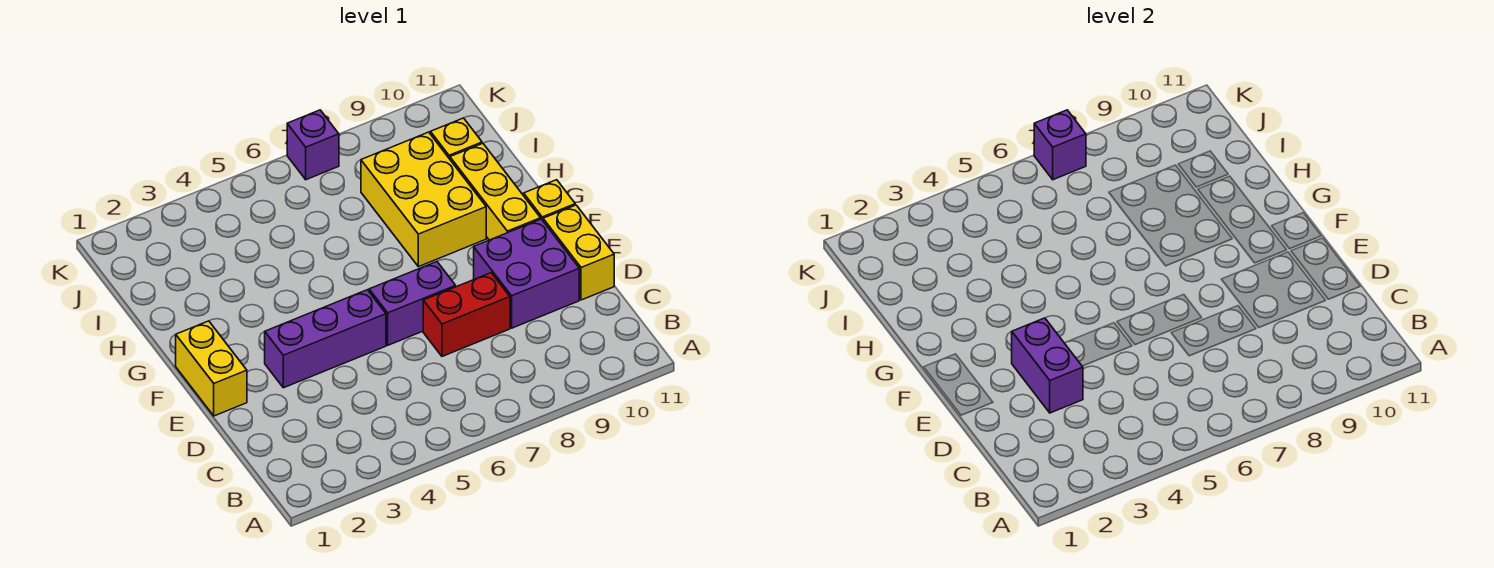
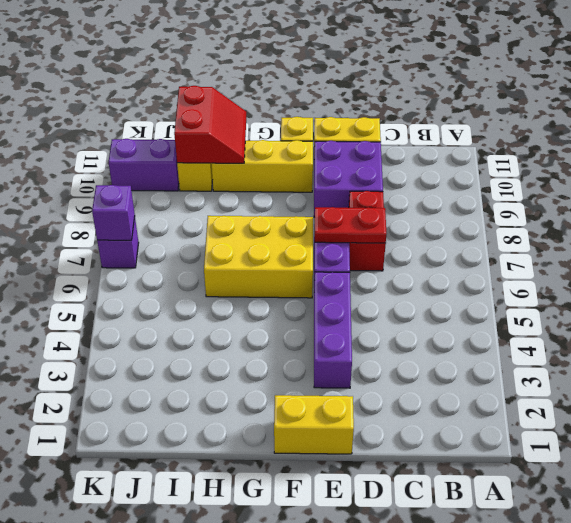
purple 1x2 brick [1012,318,1083,413] -> purple 1x2 brick moved to [109,139,179,191]
none -> red 1x2 plate [315,207,386,243]
yellow 2x3 brick [361,132,486,267] -> yellow 2x3 brick moved to [204,216,313,298]
none -> red 2x2 slope [174,86,246,163]

